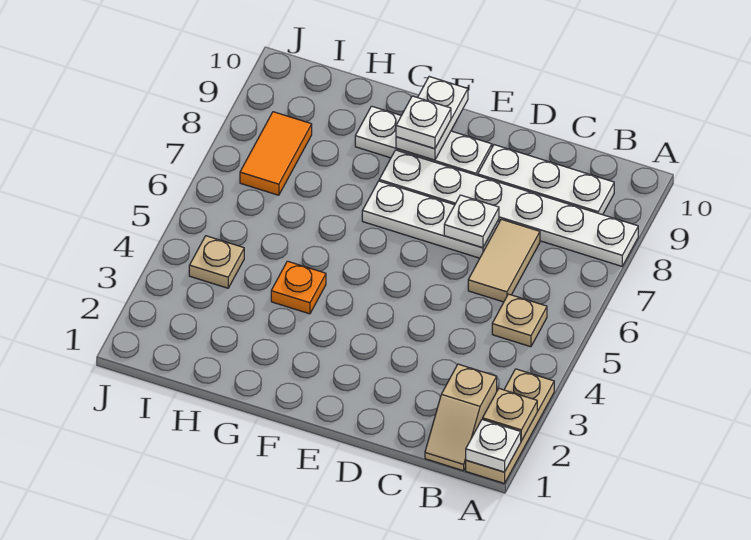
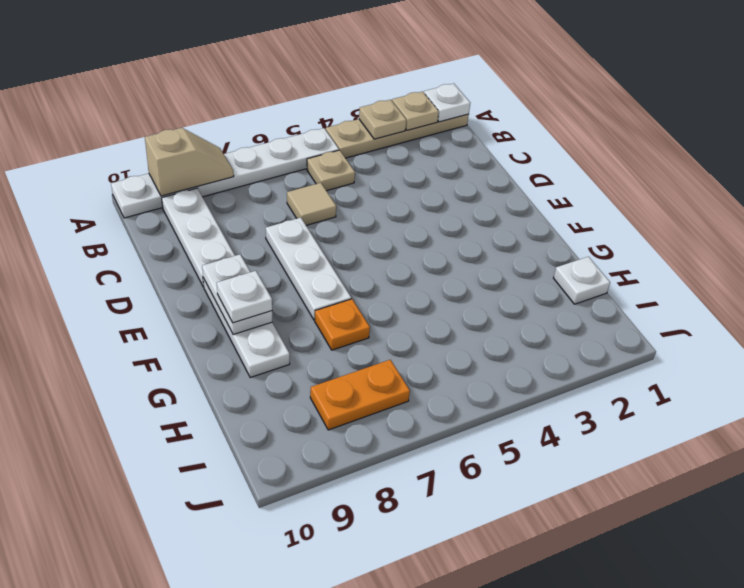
tan 1x3 plate [466,369,554,484] -> tan 1x4 plate [326,114,469,158]
white 1x6 plate [379,150,638,266] -> white 1x6 plate turned to [111,128,339,218]
tan 1x2 slope [425,364,497,471] -> tan 1x2 slope moved to [145,128,234,196]
tan 1x2 tile [468,219,540,302] -> tan 1x1 tile [287,183,336,225]
white 1x1 plate [444,195,499,248] -> white 1x1 plate moved to [554,257,610,304]
white 1x2 plate [396,77,468,160] -> white 1x2 plate turned to [202,254,272,334]
orange 1x1 plate [271,261,326,314] -> orange 1x1 plate moved to [315,299,370,350]
tan 1x1 plate [189,236,244,288] -> tan 1x1 plate moved to [359,100,406,139]
orange 1x2 tile [240,112,312,195] -> orange 1x2 plate [310,360,410,430]

